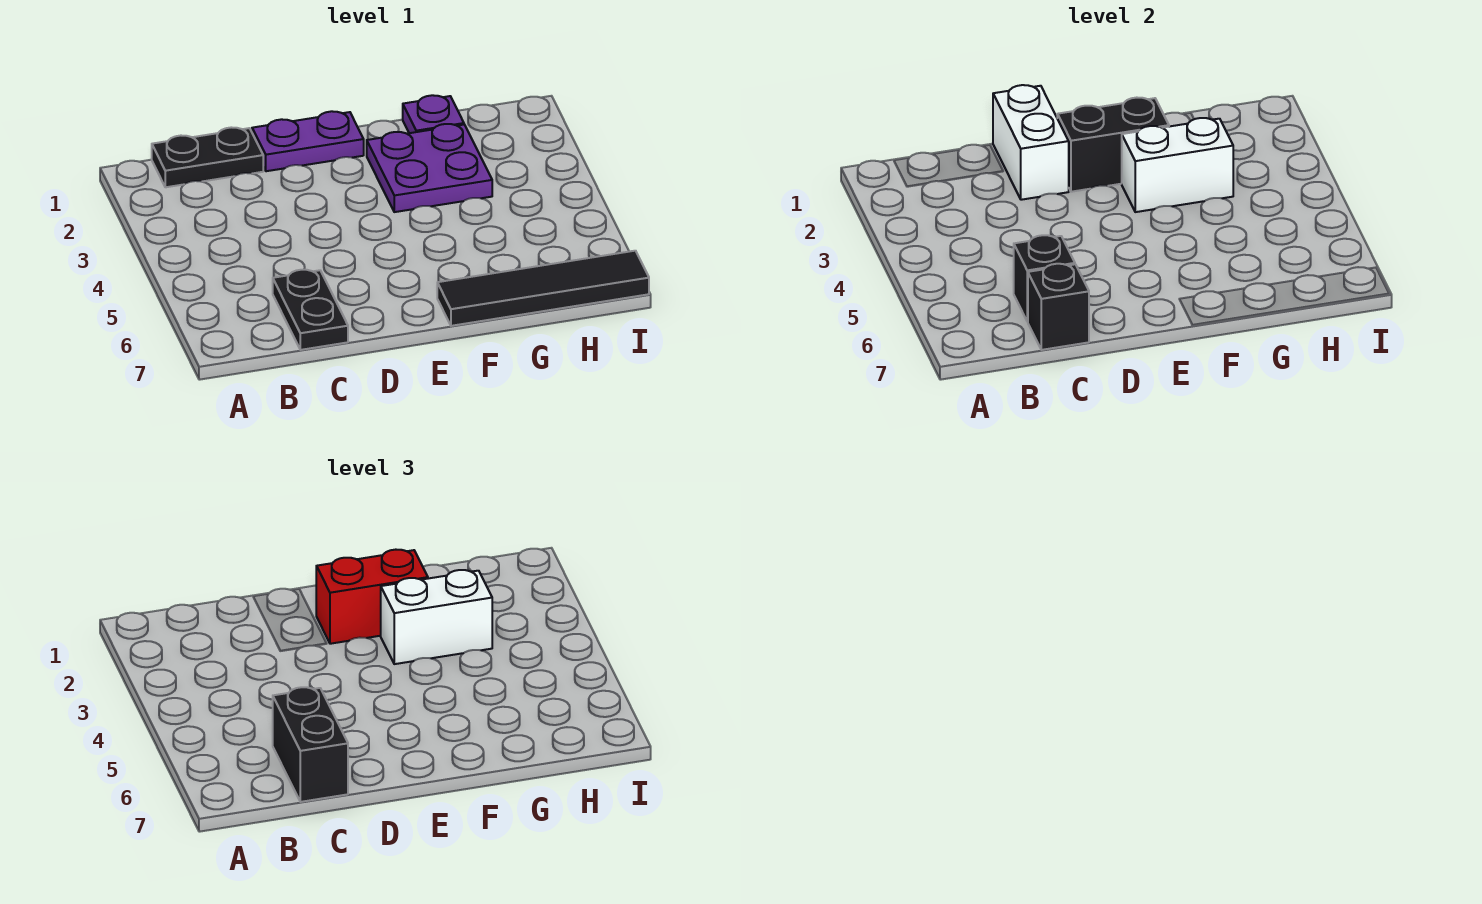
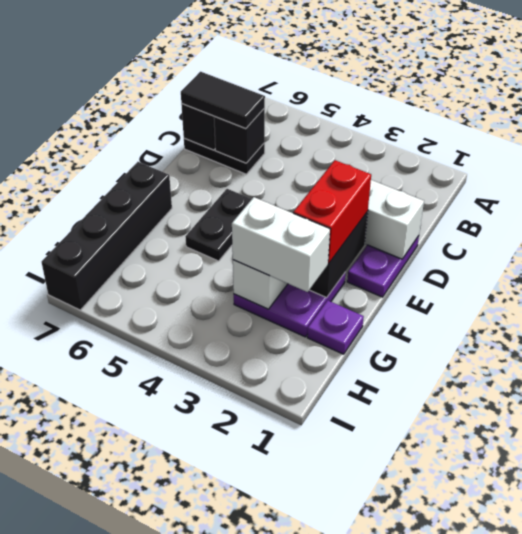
black 1x2 plate [152,127,263,187] -> black 1x2 plate moved to [186,189,252,261]
black 1x2 brick [273,687,348,802] -> black 1x2 tile [181,72,265,129]
white 1x2 brick [381,570,492,664] -> white 1x2 brick turned to [232,197,330,292]
black 1x4 tile [437,251,649,326] -> black 1x4 brick [42,162,172,310]

